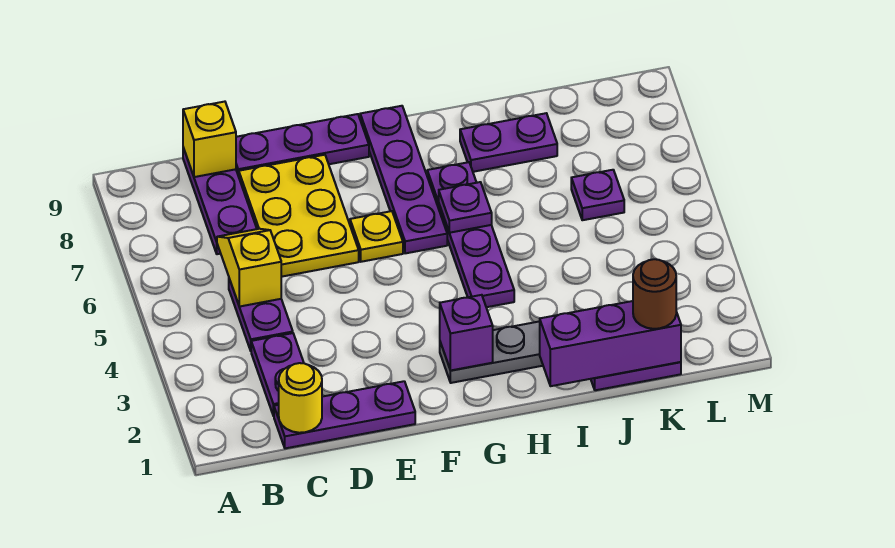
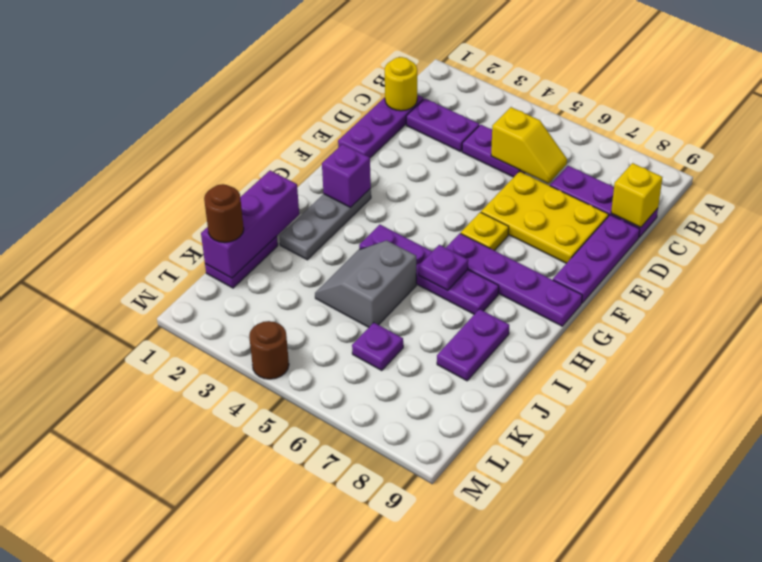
none -> grey 2x2 slope [315,240,416,327]
none -> brown 1x1 round brick [249,321,289,379]

